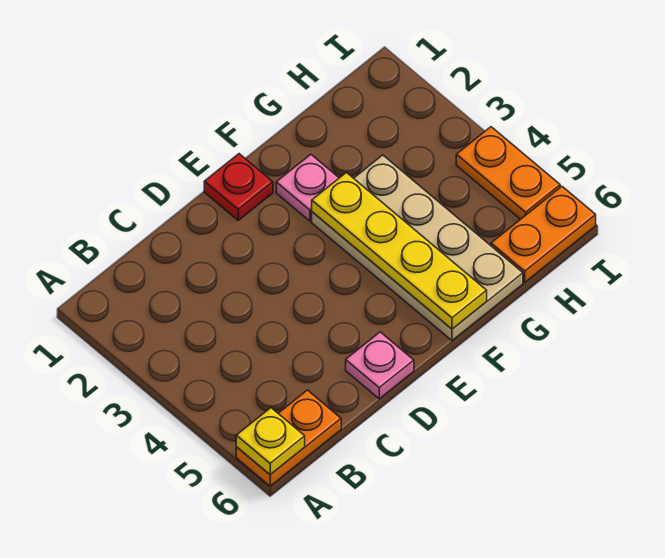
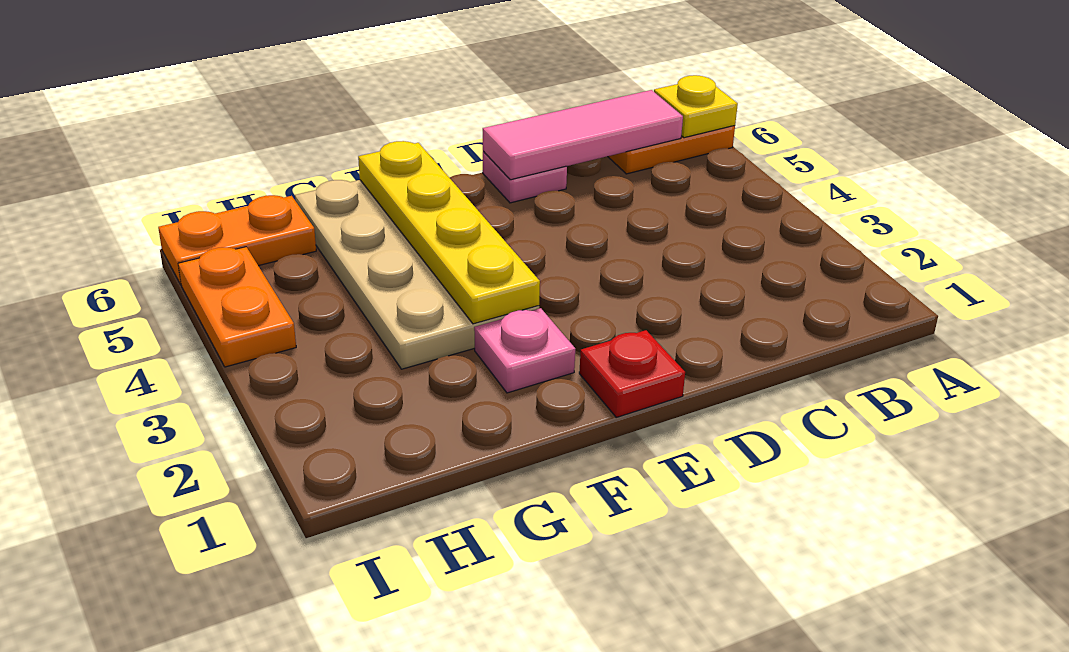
none -> pink 1x3 tile [483,90,683,180]

